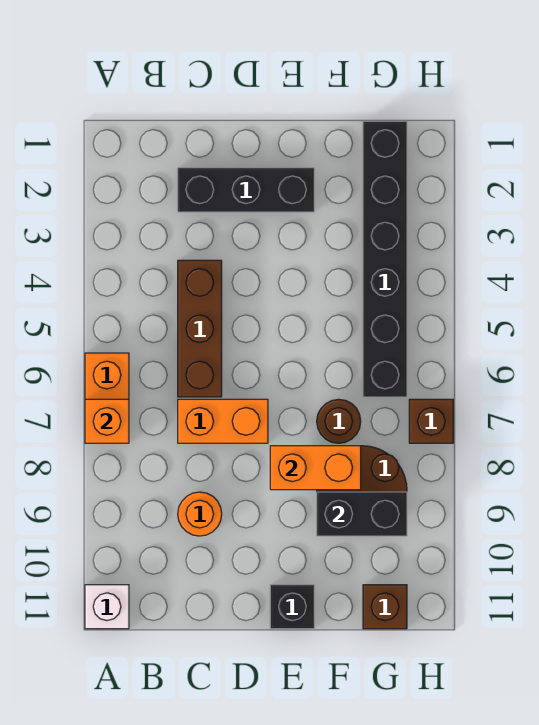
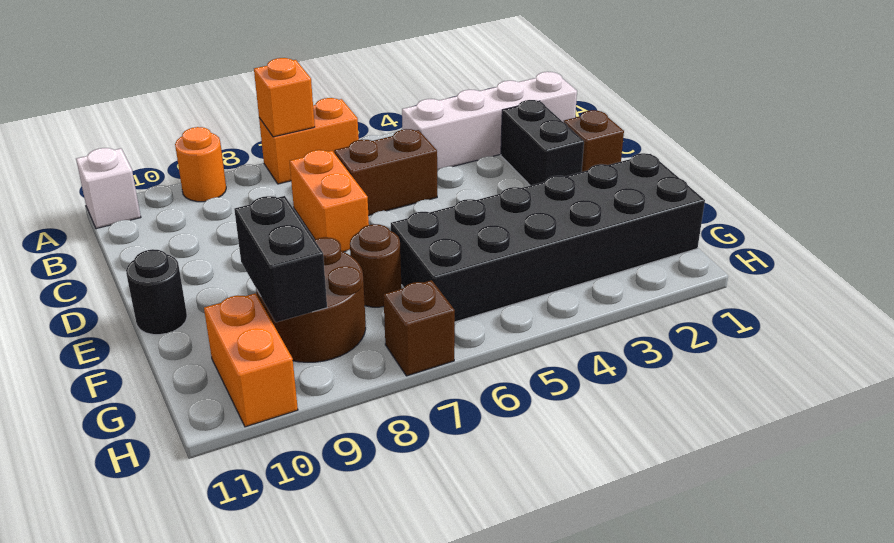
none -> white 1x4 brick [402,72,577,170]
black 1x3 brick [178,168,314,212] -> black 1x2 brick [501,100,584,186]
brown 1x3 brick [178,260,222,397] -> brown 1x2 brick [334,129,437,216]
orange 1x1 round brick [178,492,222,536] -> orange 1x1 round brick moved to [175,127,226,202]
orange 1x2 brick [270,446,361,490] -> orange 1x2 brick moved to [204,293,298,427]
black 1x1 brick [270,585,314,629] -> black 1x1 round brick [126,249,187,335]
black 1x6 brick [363,121,407,397] -> black 2x6 brick [391,153,705,322]
brown 1x1 brick [363,585,407,629] -> brown 1x1 brick moved to [564,110,624,172]

